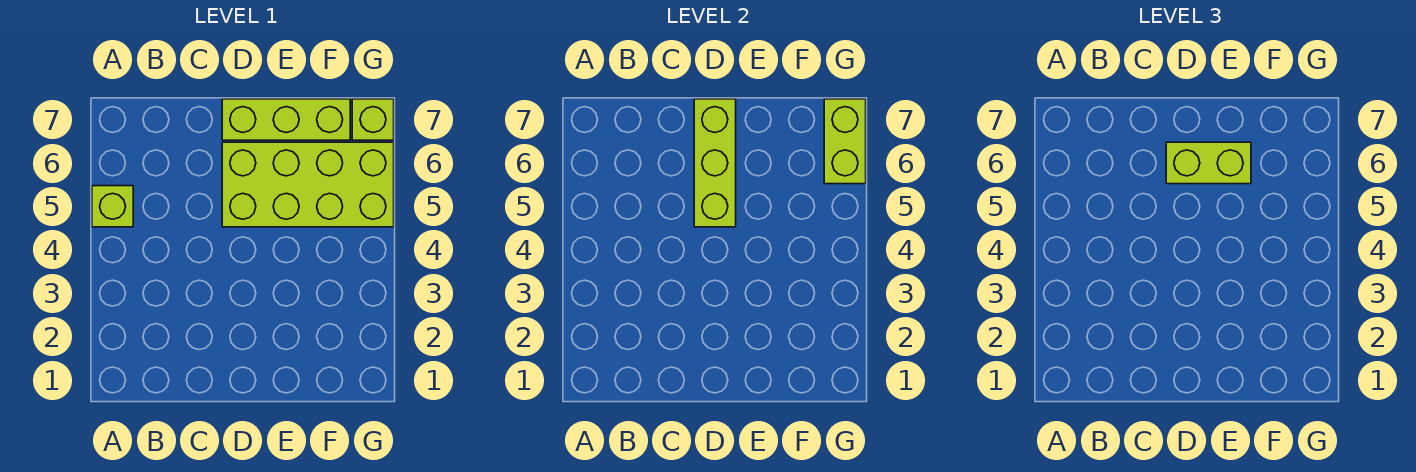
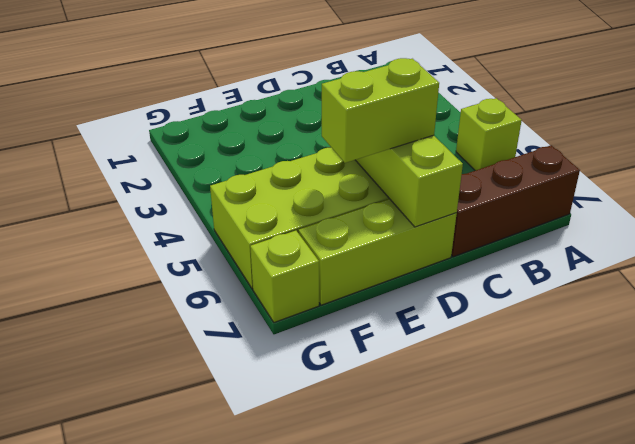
none -> brown 1x3 brick [451,145,580,257]
lime 1x2 brick [824,99,866,184] -> none

